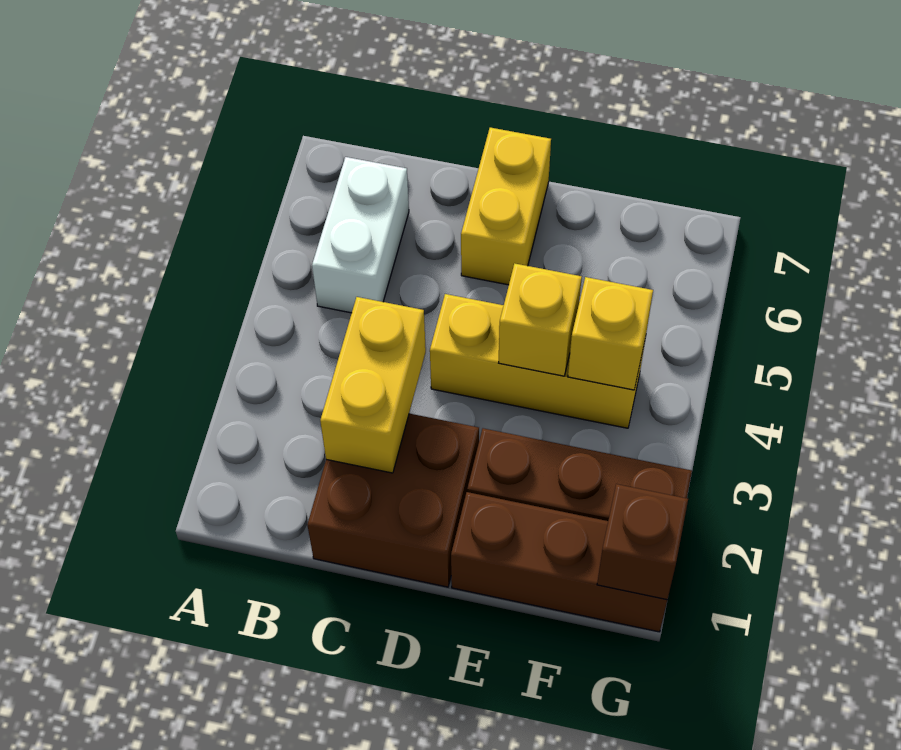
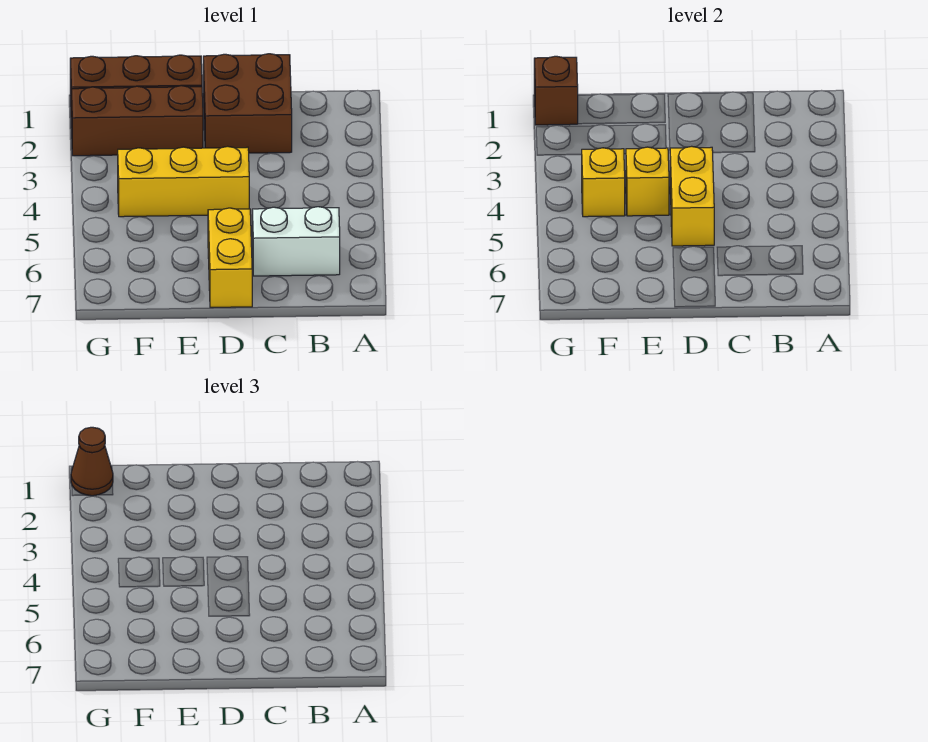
white 1x2 brick [312,157,409,313] -> white 1x2 brick turned to [252,207,340,276]
yellow 1x2 brick [320,297,426,473] -> yellow 1x2 brick moved to [670,146,714,246]
none -> brown 1x1 cone [71,427,113,496]

